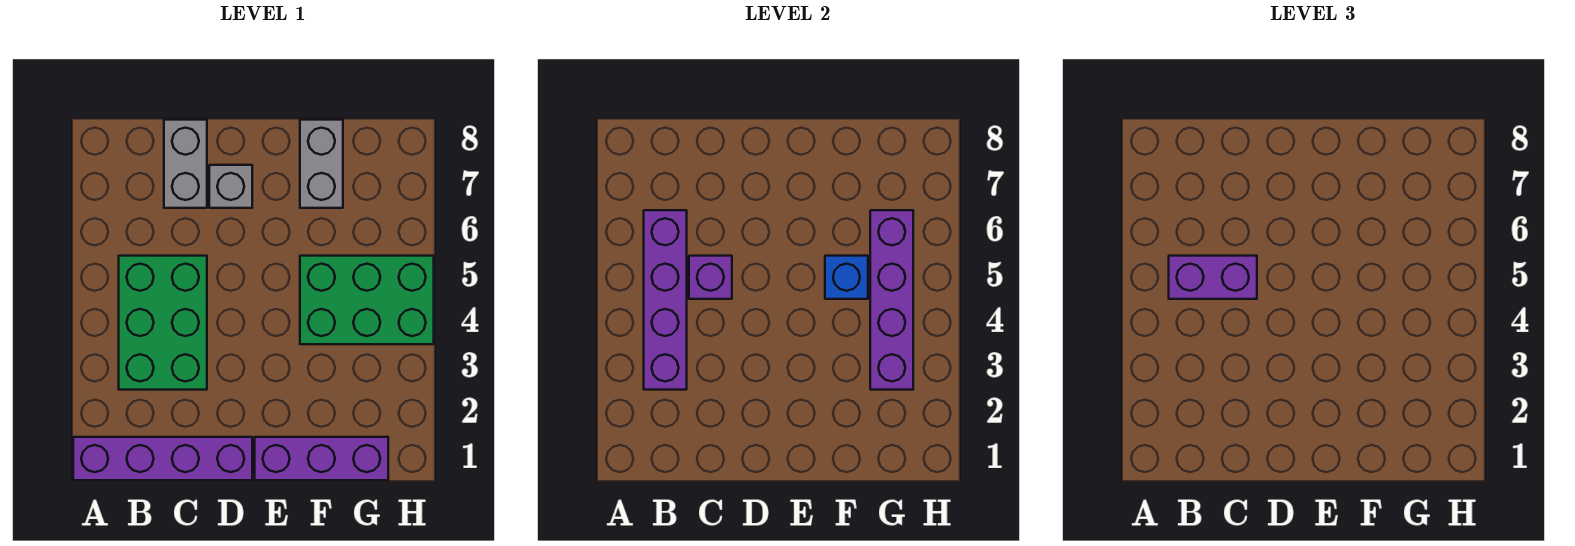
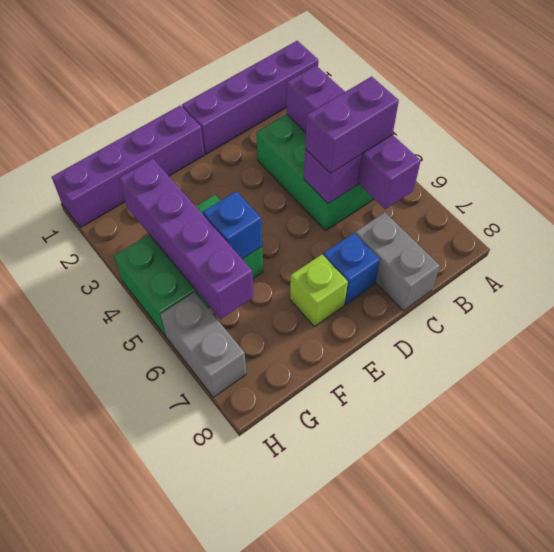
grey 1x1 brick [209,165,252,208] -> blue 1x1 brick [323,233,380,304]
purple 1x3 brick [255,437,388,480] -> purple 1x4 brick [52,105,204,228]
none -> lime 1x1 brick [290,255,348,327]
grey 1x2 brick [300,120,343,208] -> grey 1x2 brick moved to [160,292,246,397]

